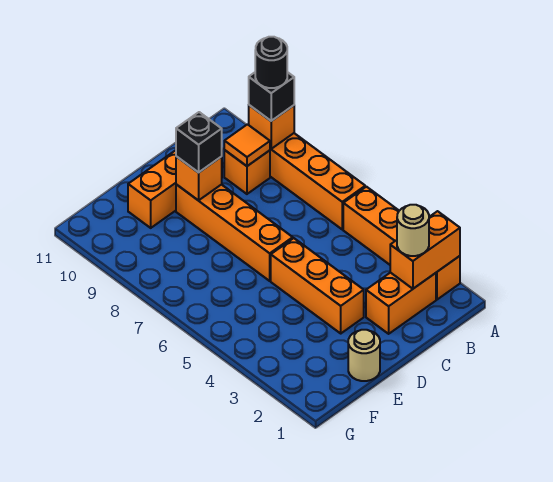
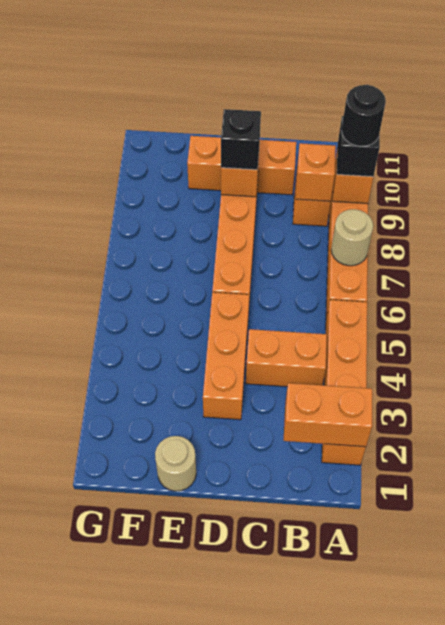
orange 1x2 brick [366,272,436,334] -> orange 1x2 brick moved to [246,329,327,387]
tan 1x1 round brick [397,205,429,256] -> tan 1x1 round brick moved to [331,209,373,266]
orange 1x1 tile [224,124,270,166] -> orange 1x1 brick [295,143,336,201]

